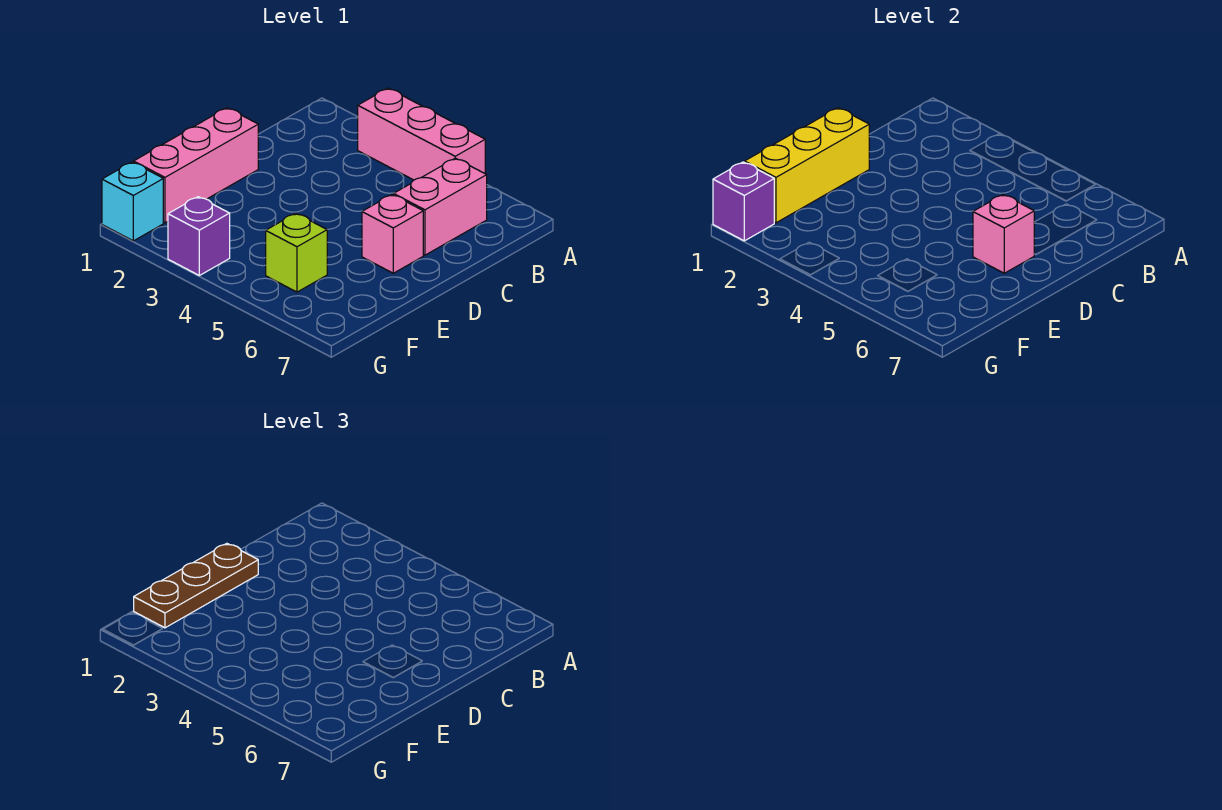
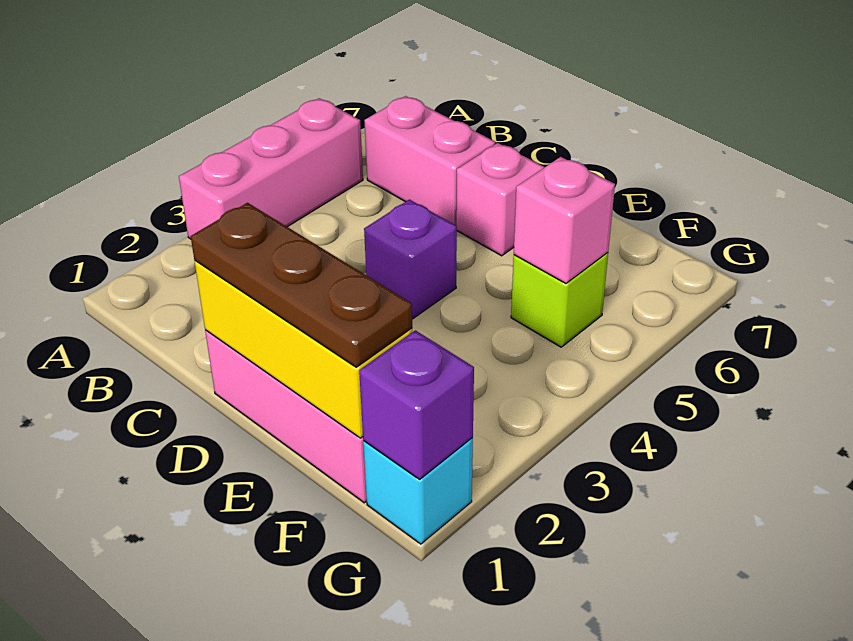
pink 1x1 brick [973,195,1034,273] -> pink 1x1 brick moved to [514,157,615,283]
purple 1x1 brick [168,197,230,275] -> purple 1x1 brick moved to [364,200,457,319]

